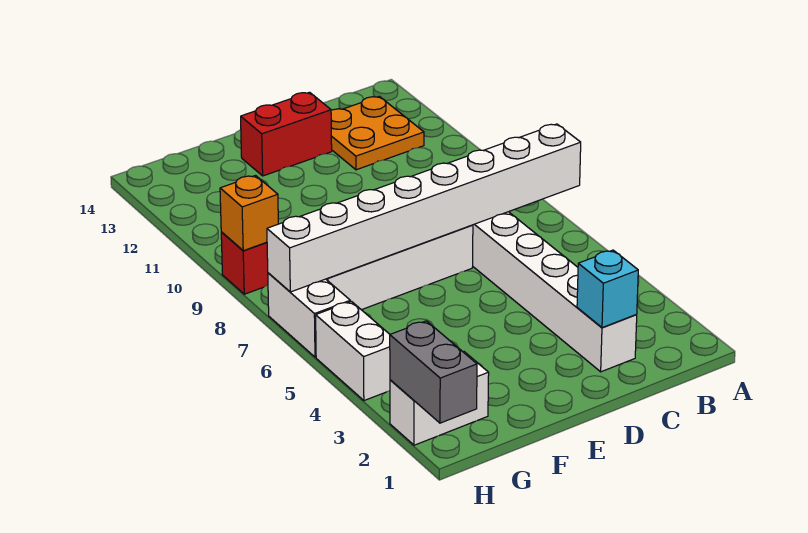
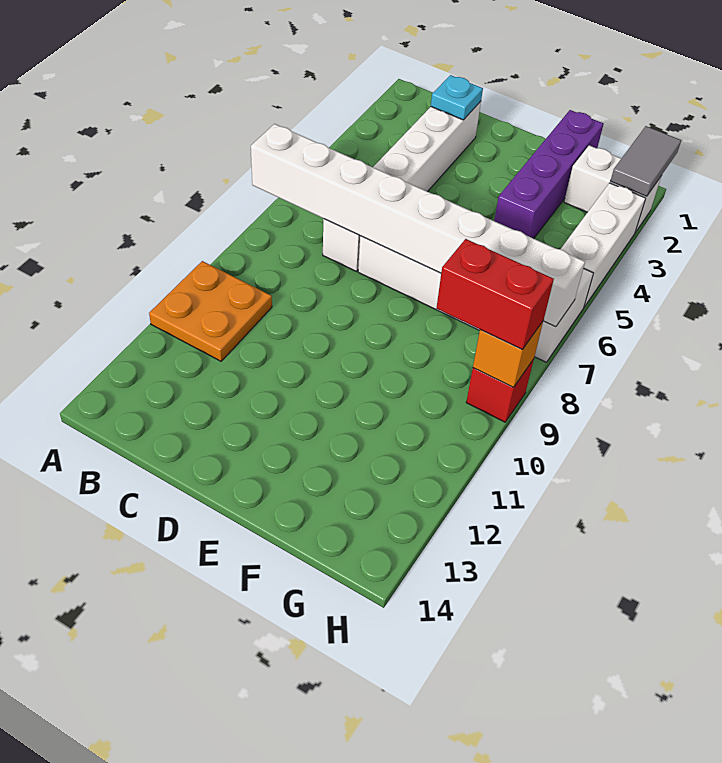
orange 2x2 plate [331,96,424,170] -> orange 2x2 plate moved to [149,261,272,361]
cyan 1x1 brick [577,250,638,328] -> cyan 1x1 plate [431,75,483,120]
red 1x2 brick [241,92,332,176] -> red 1x2 brick moved to [437,239,554,350]
none -> purple 1x4 brick [494,110,603,239]
grey 1x2 brick [390,321,477,423] -> grey 1x2 tile [611,126,681,196]
white 1x2 brick [316,301,390,401] -> white 1x3 brick [560,183,646,307]

